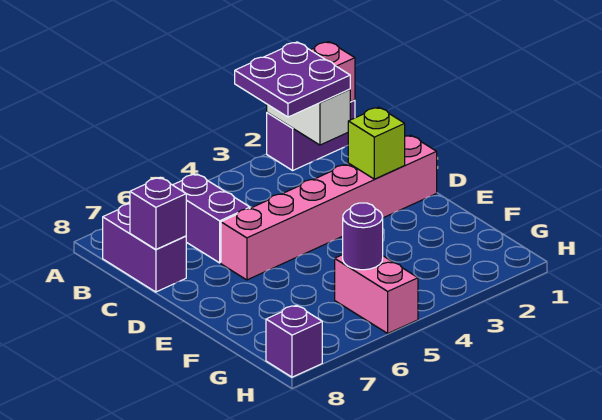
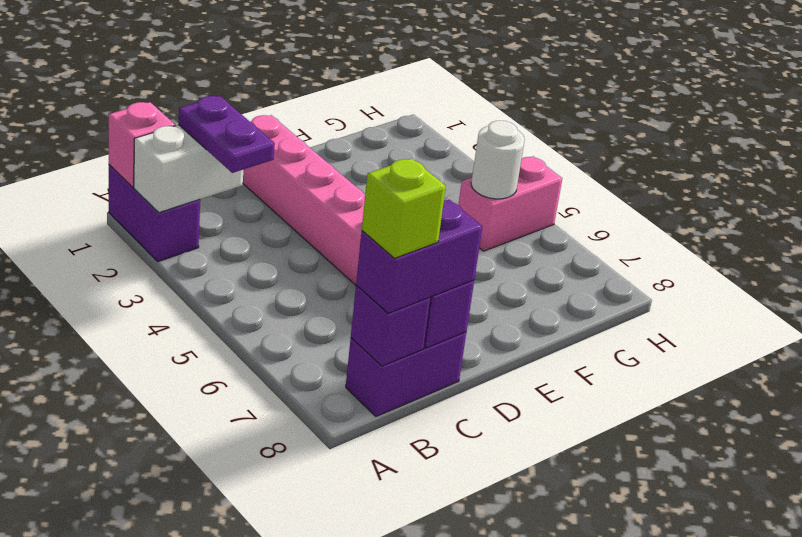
purple 2x2 plate [235,42,350,117] -> purple 1x2 plate [179,96,275,173]
purple 1x2 brick [173,174,250,263] -> purple 1x2 brick moved to [356,200,482,313]
lime 1x1 brick [348,107,405,179] -> lime 1x1 brick moved to [362,158,446,258]
purple 1x1 round brick [343,203,383,270] -> white 1x1 round brick [471,121,525,199]
purple 1x1 brick [266,305,322,377] -> purple 1x1 brick moved to [351,285,431,366]

